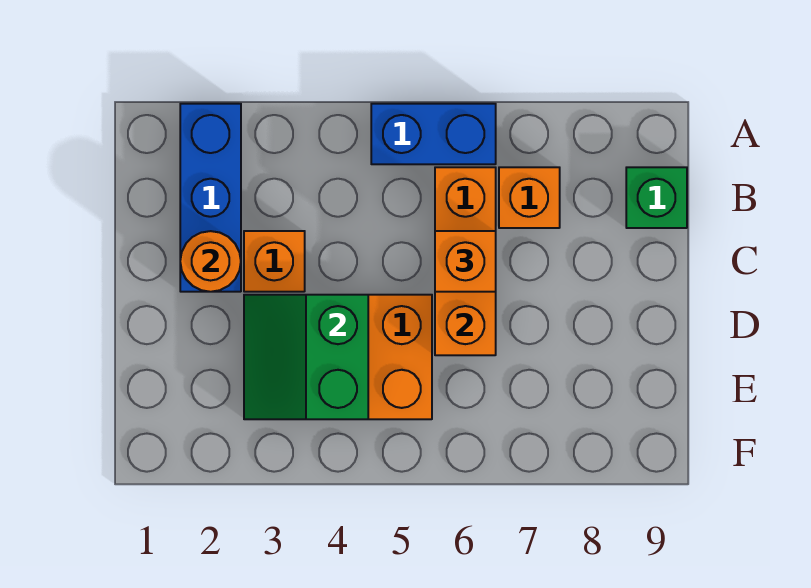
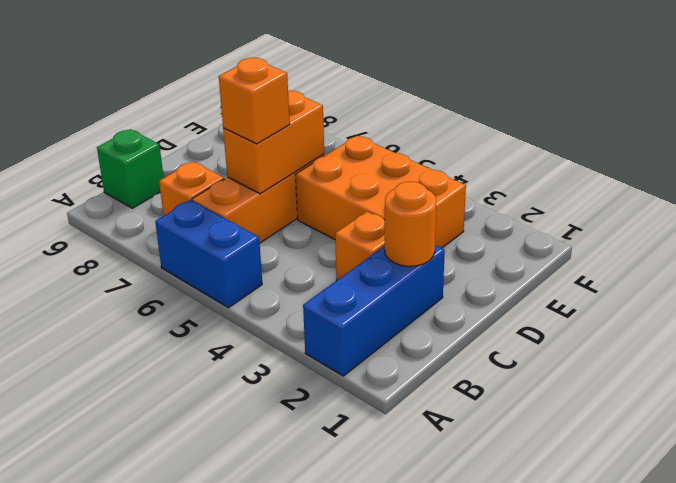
green 2x2 slope [244,295,368,419] -> none

